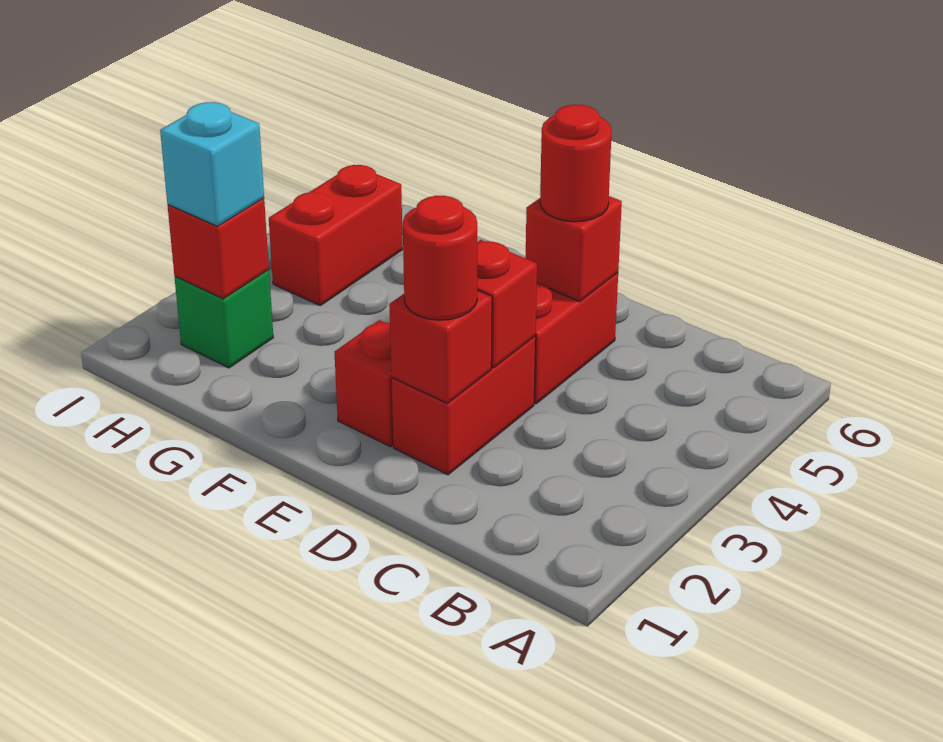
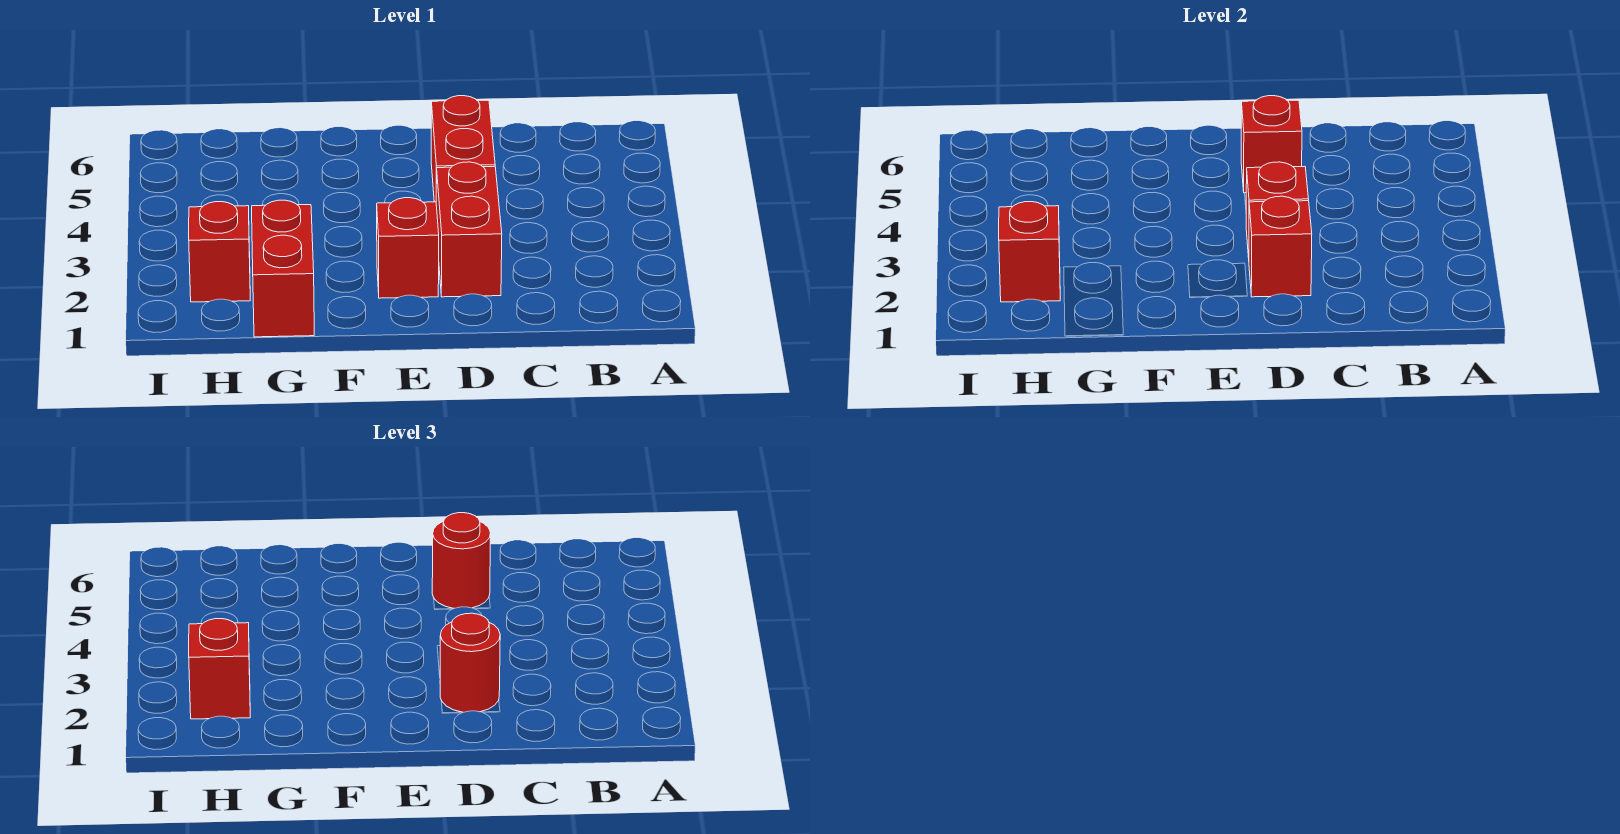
green 1x1 brick [175,270,273,368] -> red 1x1 brick [189,202,250,302]
cyan 1x1 brick [160,102,264,226] -> red 1x1 brick [189,619,250,719]
red 1x2 brick [269,165,403,306] -> red 1x2 brick moved to [252,200,314,337]

